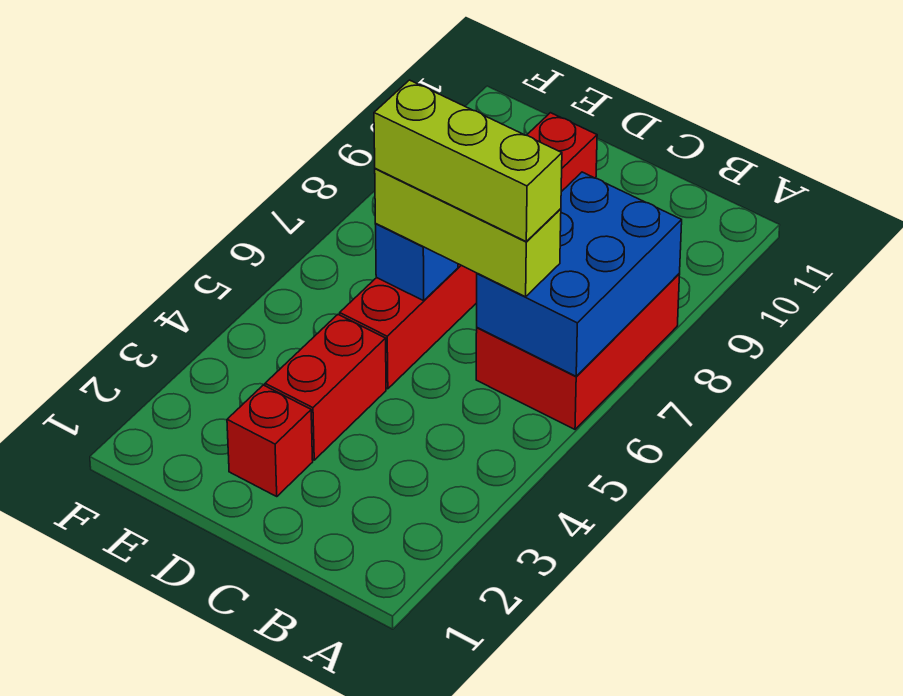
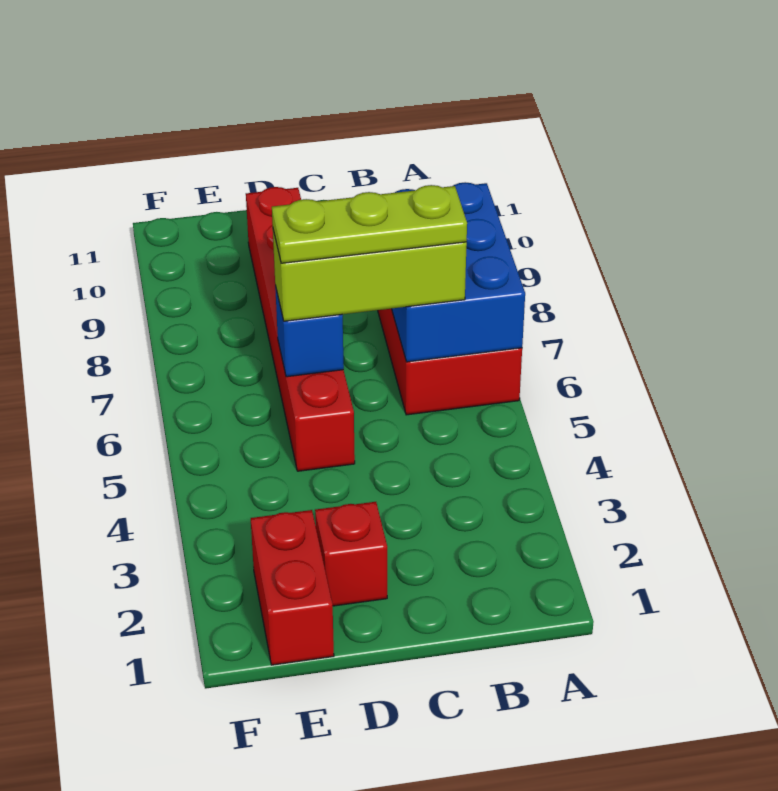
lime 1x3 brick [374,80,562,241] -> lime 1x3 plate [272,185,467,263]
red 1x2 brick [265,315,386,460] -> red 1x2 brick moved to [251,510,334,665]

